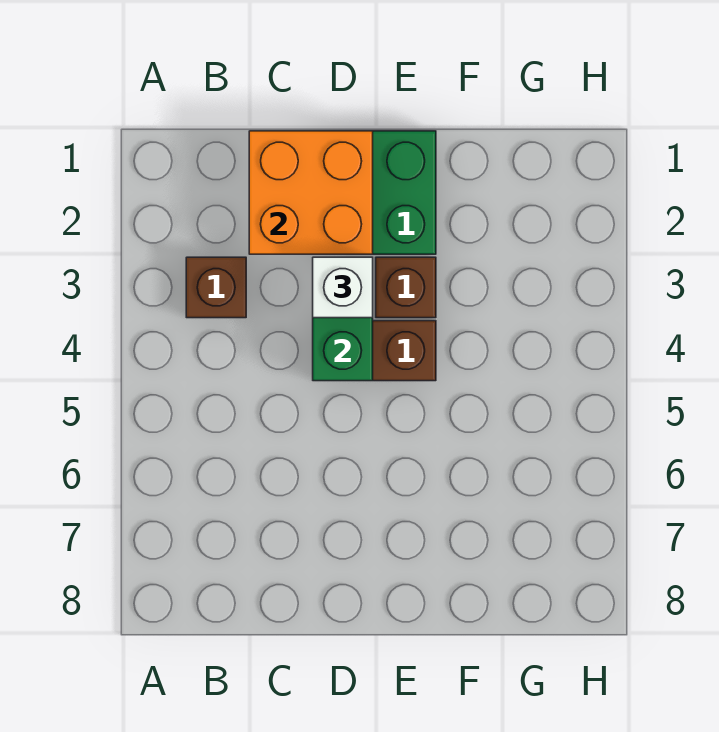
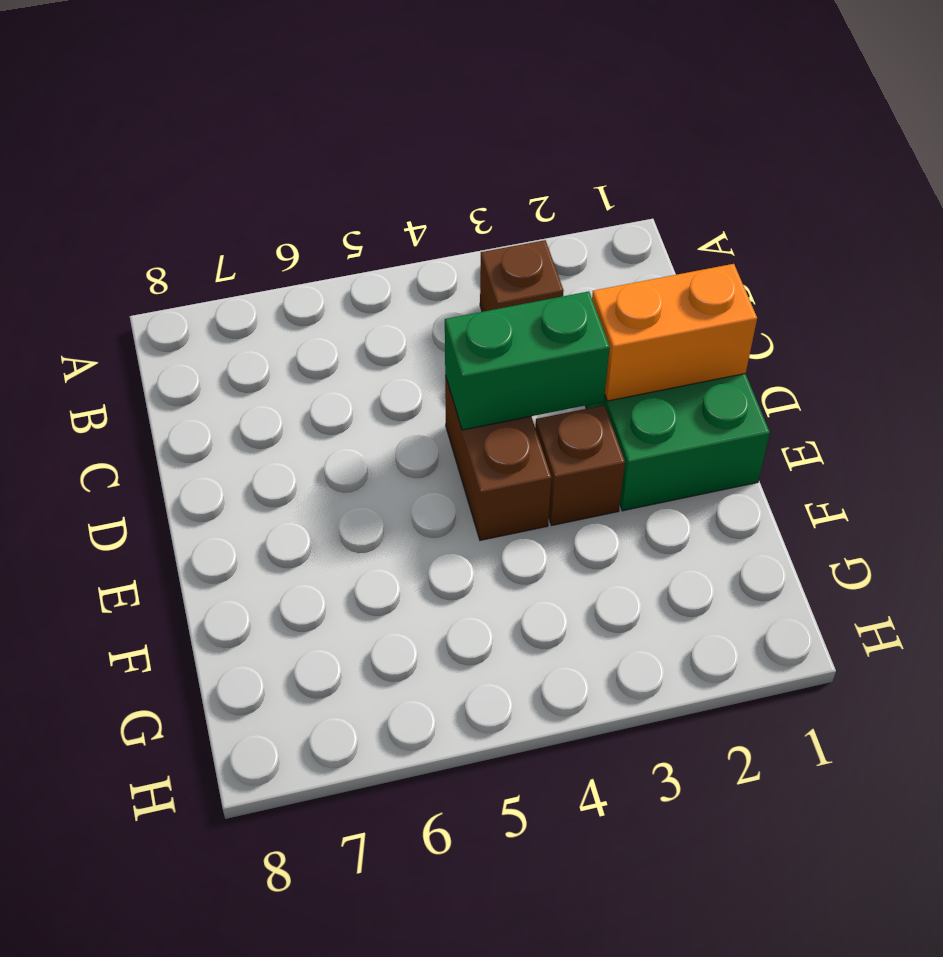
orange 2x2 brick [249,131,373,254] -> orange 1x2 brick [592,264,757,401]
white 1x1 brick [313,257,373,318] -> none

